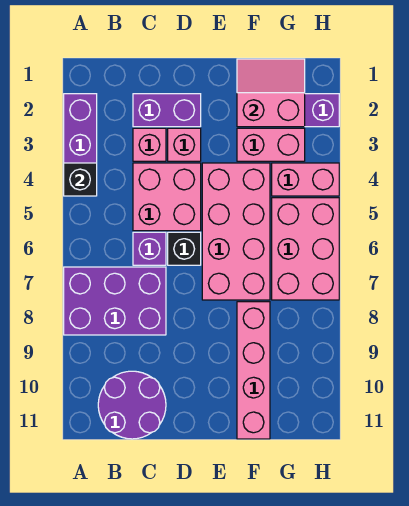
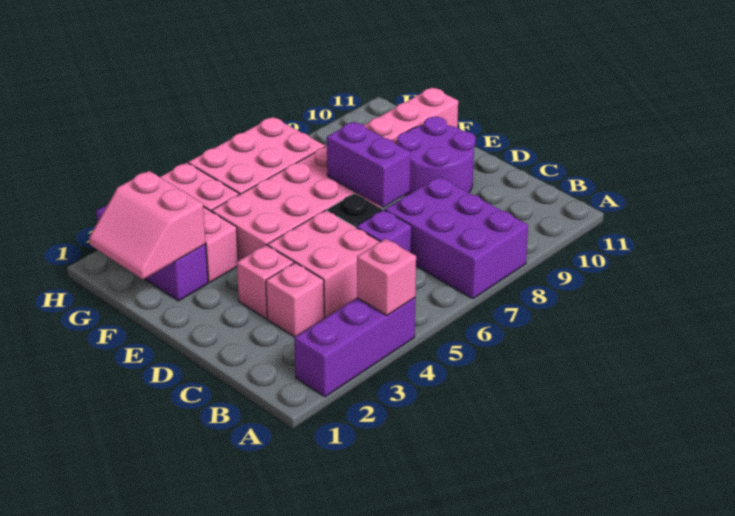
black 1x1 brick [64,163,97,196] -> pink 1x1 brick [357,239,416,316]
purple 2x2 round brick [98,371,166,439] -> purple 2x2 round brick moved to [398,117,475,196]
purple 1x2 brick [133,94,201,127] -> purple 1x2 brick moved to [327,122,411,207]

